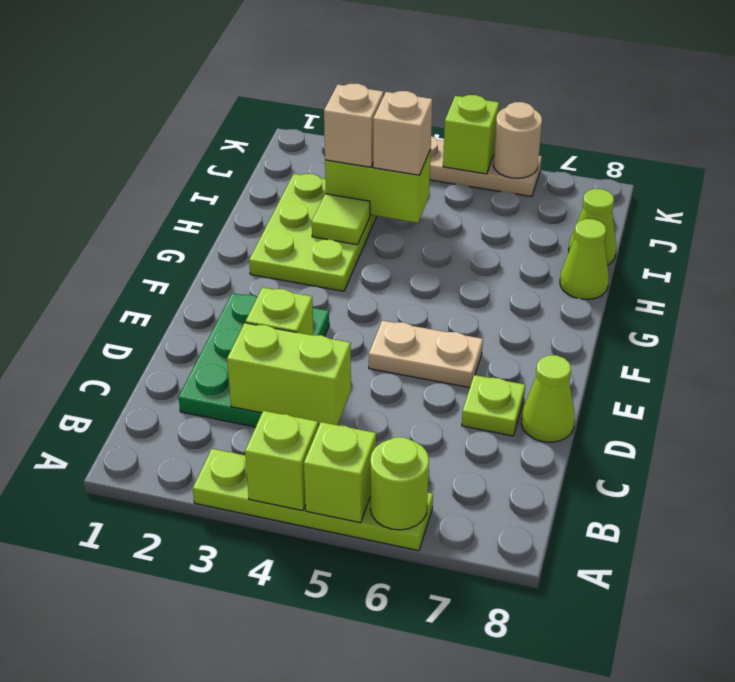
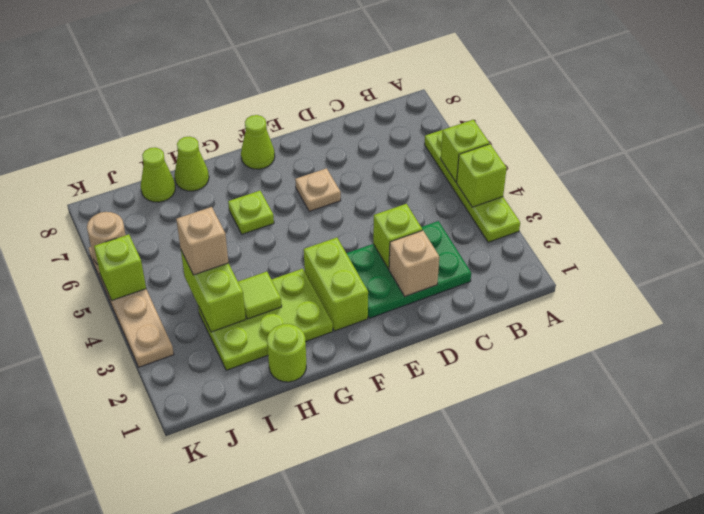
lime 1x1 round brick [370,437,429,530] -> lime 1x1 round brick moved to [267,324,306,382]
lime 1x2 brick [227,323,351,425] -> lime 1x2 brick moved to [304,238,368,331]
lime 1x1 plate [462,375,525,436] -> lime 1x1 plate moved to [228,191,274,234]
lime 1x1 cone [521,355,575,442] -> lime 1x1 cone moved to [241,115,275,169]
tan 1x2 plate [369,320,483,388] -> tan 1x1 plate [295,168,341,212]
tan 1x1 brick [324,84,383,167] -> tan 1x1 brick moved to [389,230,439,296]

